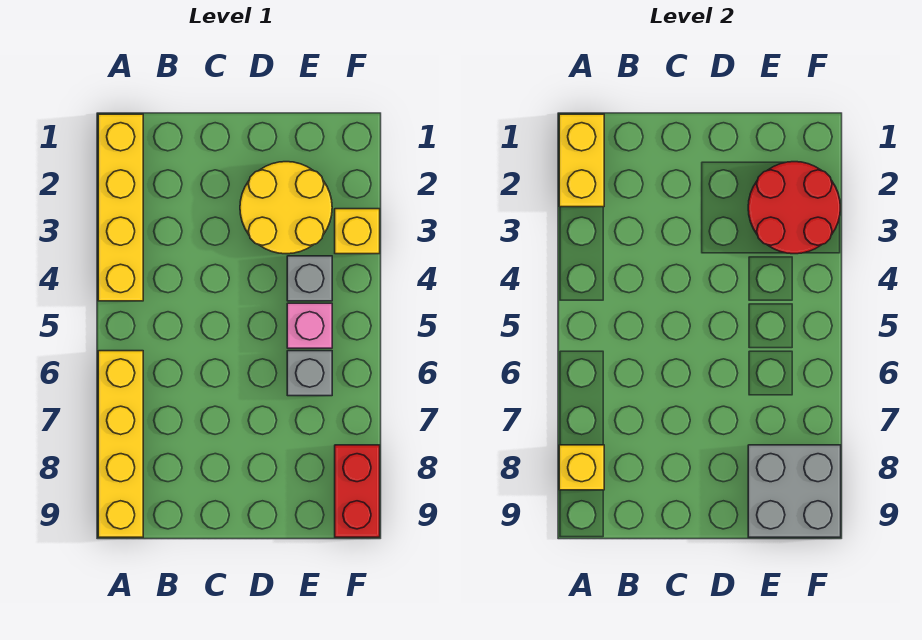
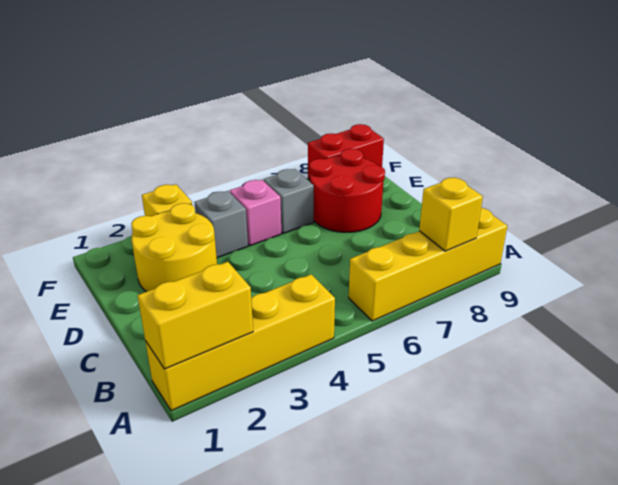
red 2x2 round brick [748,162,840,254] -> red 2x2 round brick moved to [309,149,385,232]
grey 2x2 brick [748,445,841,537] -> none

